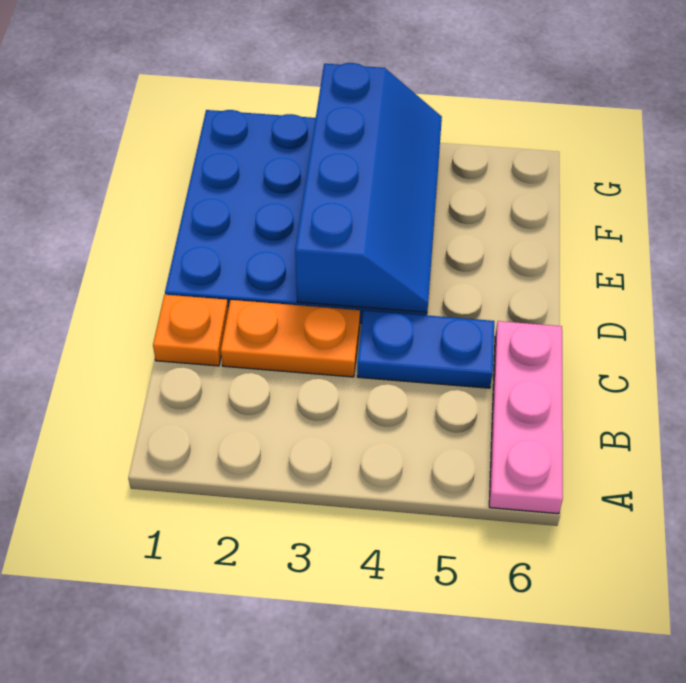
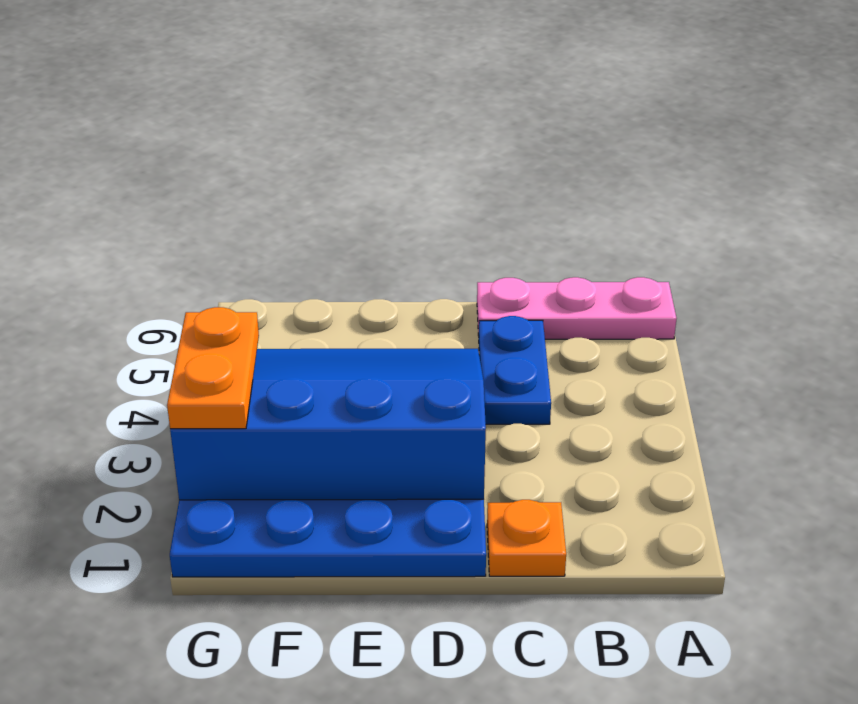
orange 1x2 plate [221,300,360,377] -> orange 1x2 plate moved to [167,307,259,429]
blue 2x4 slope [295,63,442,312] -> blue 3x4 slope [170,349,486,500]

